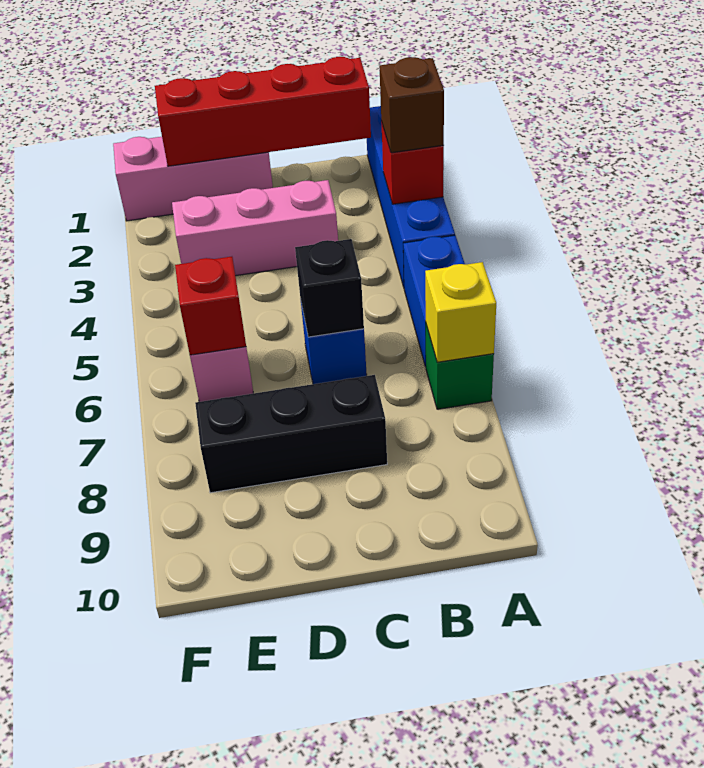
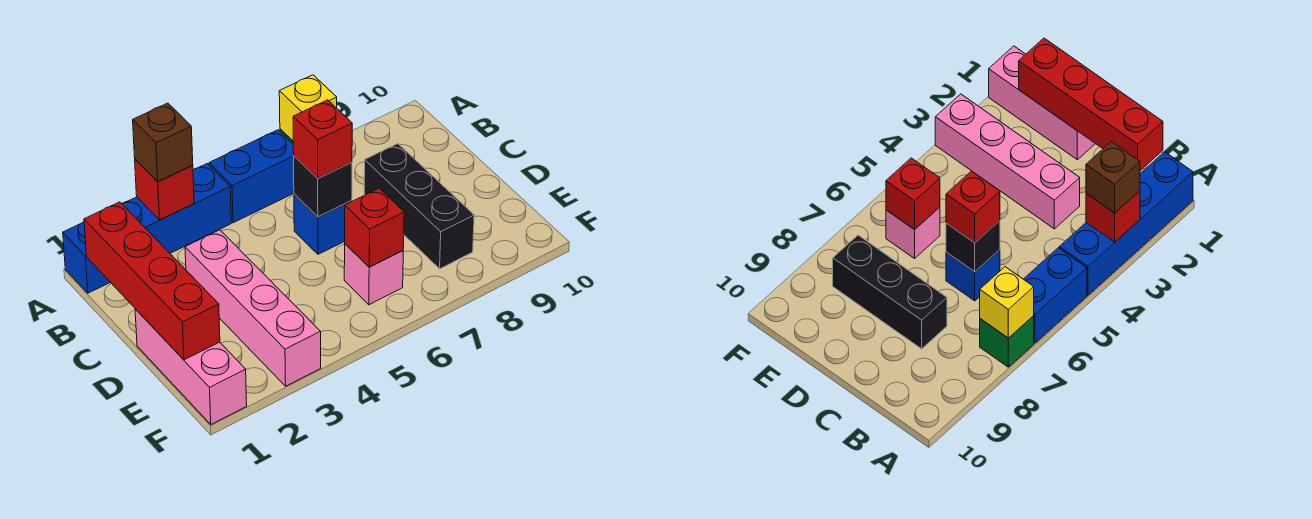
pink 1x3 brick [172,180,338,276] -> pink 1x4 brick [185,230,321,386]
none -> red 1x1 brick [293,100,352,178]

